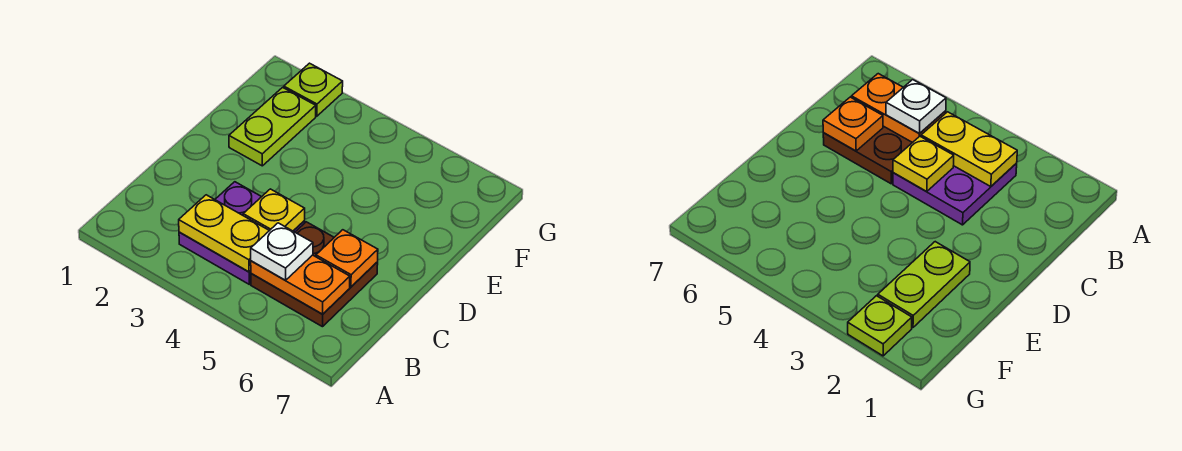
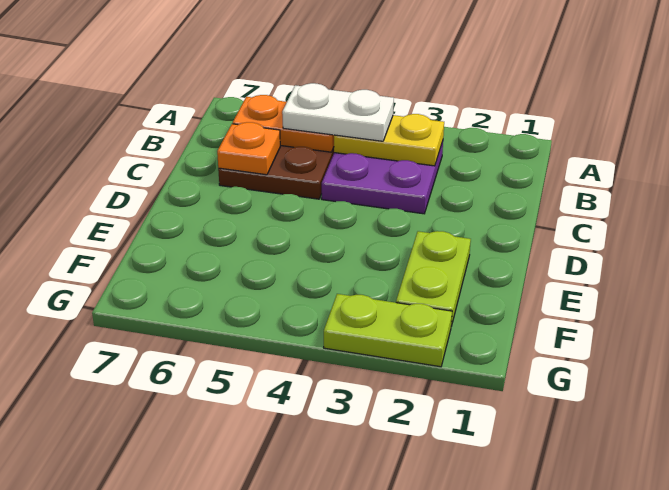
white 1x1 plate [251,223,313,280] -> white 1x2 plate [282,83,394,141]
yellow 1x1 plate [243,189,305,231] -> none
lime 1x1 plate [284,63,343,116] -> lime 1x2 plate [324,294,452,367]

